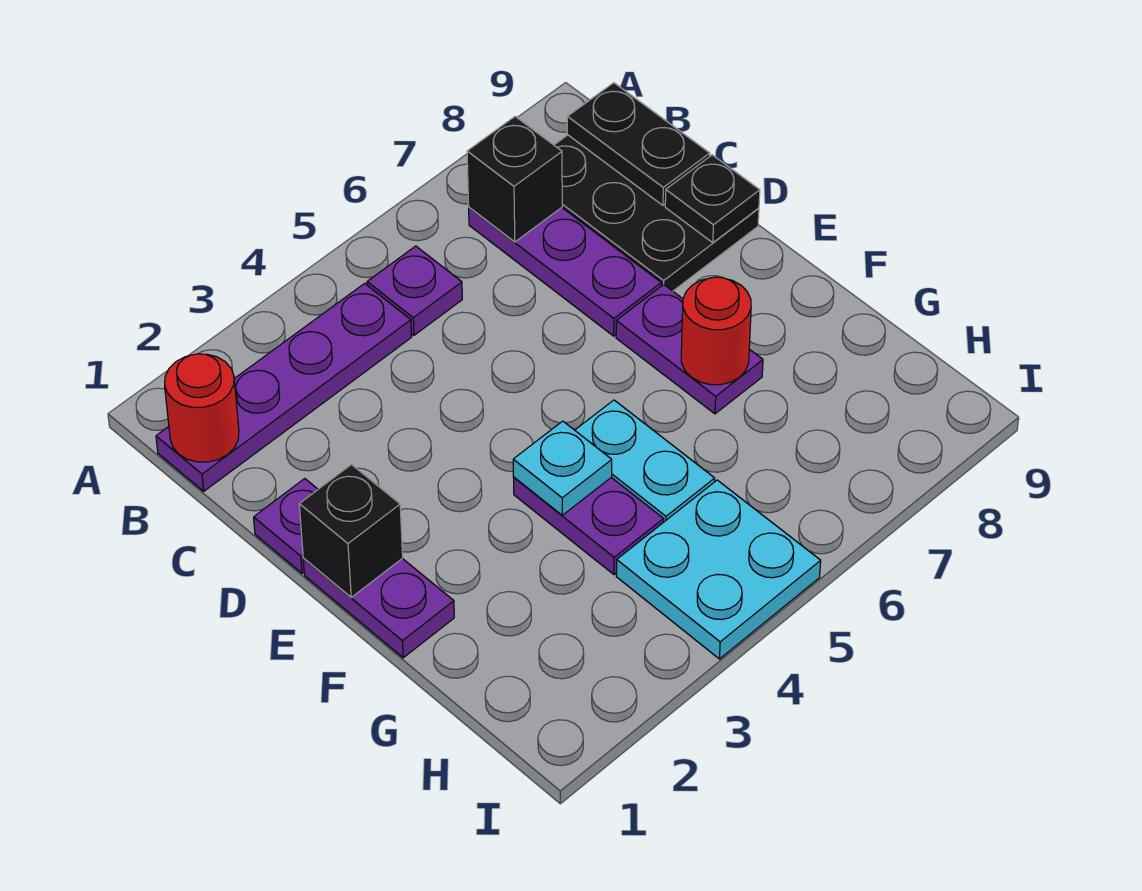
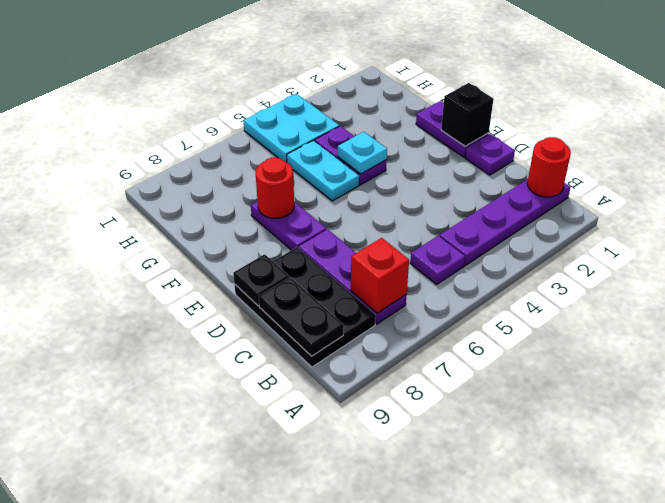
black 1x1 brick [467,116,562,242] -> red 1x1 brick [351,238,409,313]

